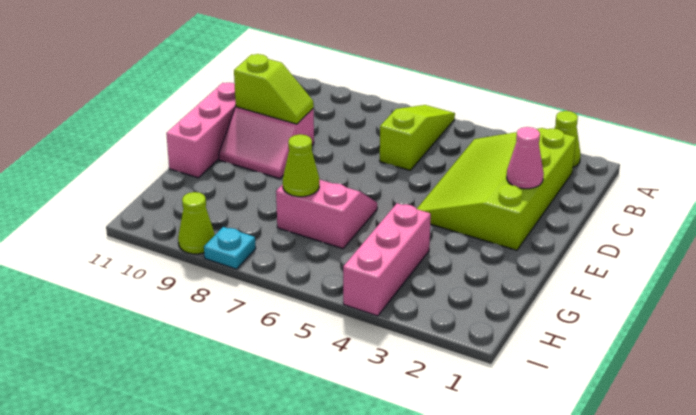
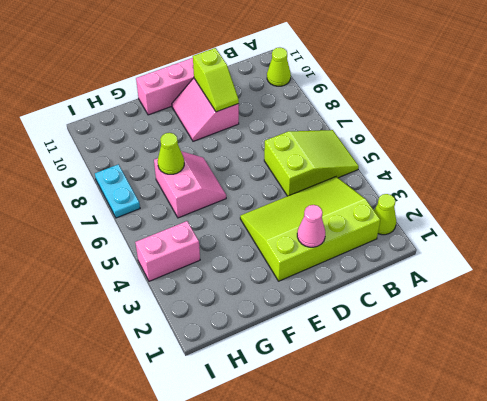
lime 1x3 slope [380,105,455,170] -> lime 2x3 slope [264,130,359,196]
pink 1x3 brick [343,203,431,316] -> pink 1x2 brick [135,221,200,281]
cyan 1x1 plate [204,227,256,269] -> cyan 1x2 plate [95,164,140,218]
lime 1x1 cone [178,192,215,254] -> lime 1x1 cone moved to [267,48,291,86]

